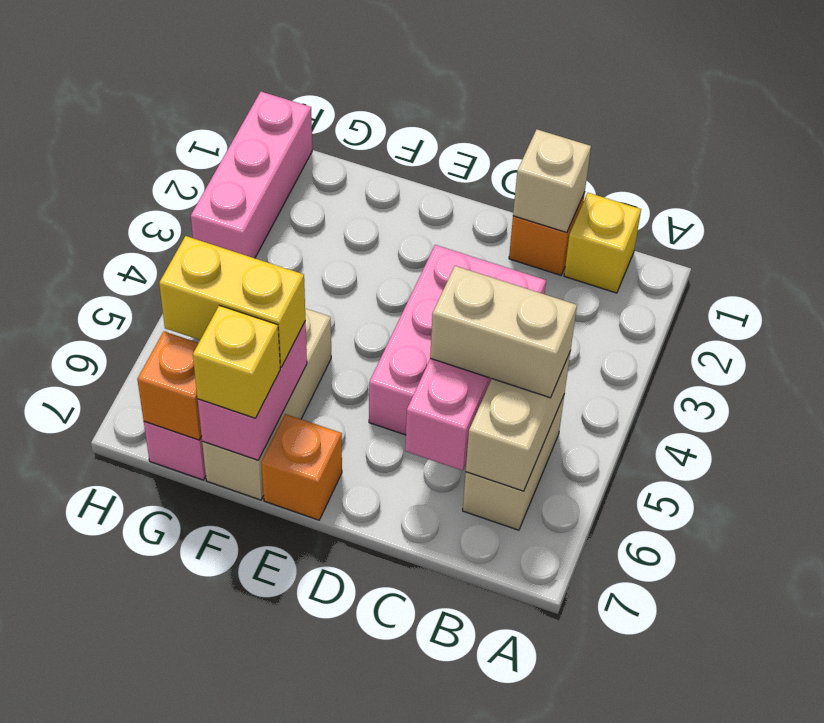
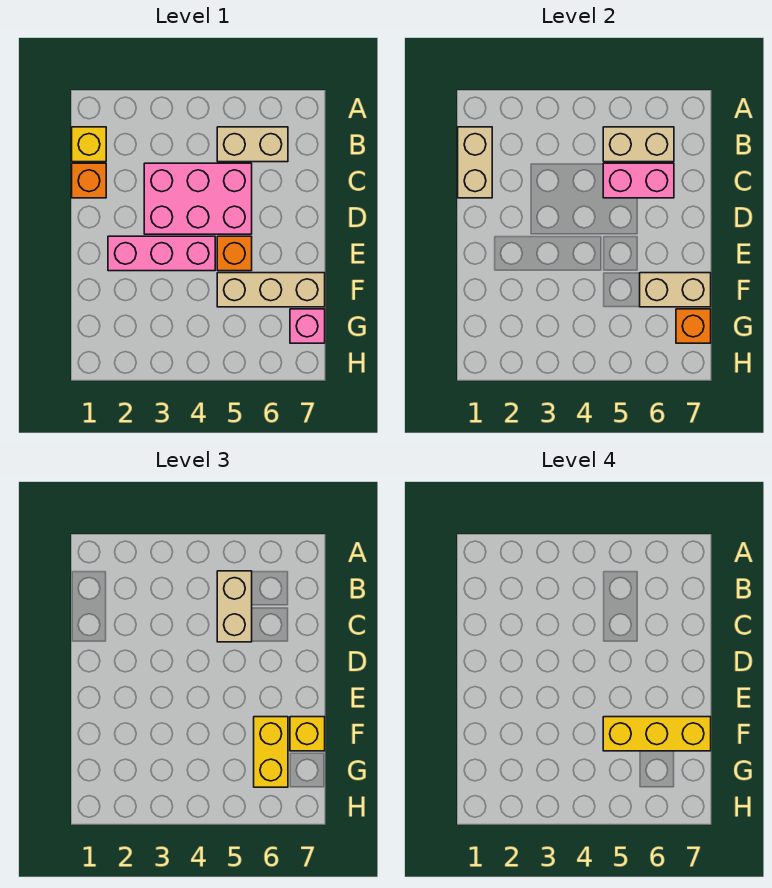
tan 1x1 brick [513,130,591,233] -> tan 1x2 brick [458,127,492,198]
orange 1x1 brick [261,414,342,520] -> orange 1x1 brick moved to [217,236,252,271]
none -> yellow 1x3 brick [603,717,711,751]
pink 1x2 brick [198,321,307,460] -> tan 1x2 brick [640,273,711,307]
pink 1x3 brick [191,92,312,258] -> pink 1x3 brick moved to [108,236,215,271]

